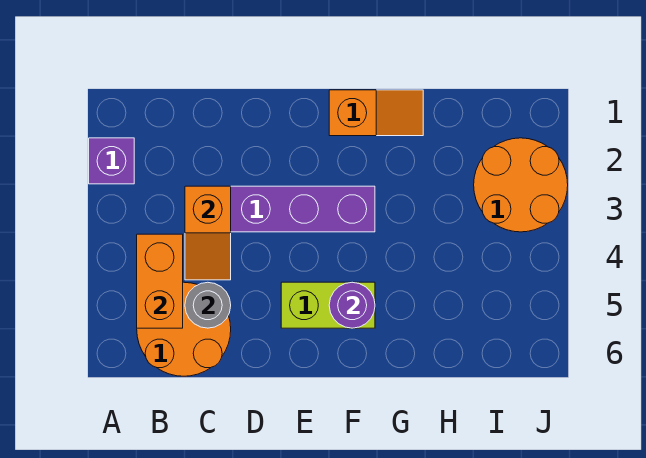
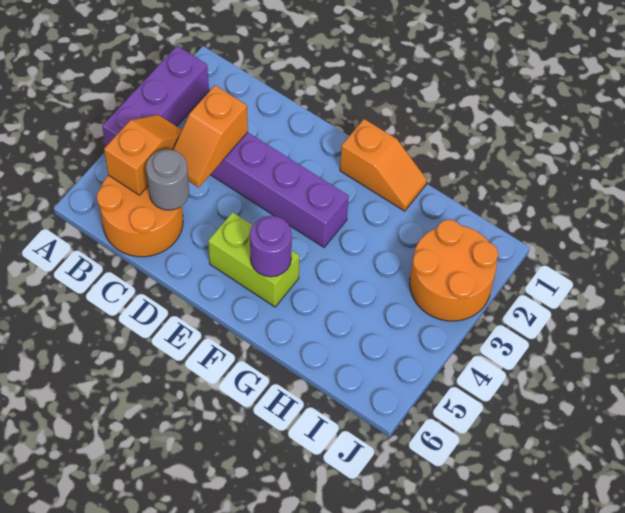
purple 1x1 brick [89,138,134,184] -> purple 1x3 brick [102,46,209,146]
orange 1x2 brick [137,234,183,328] -> orange 1x2 slope [104,115,182,195]

